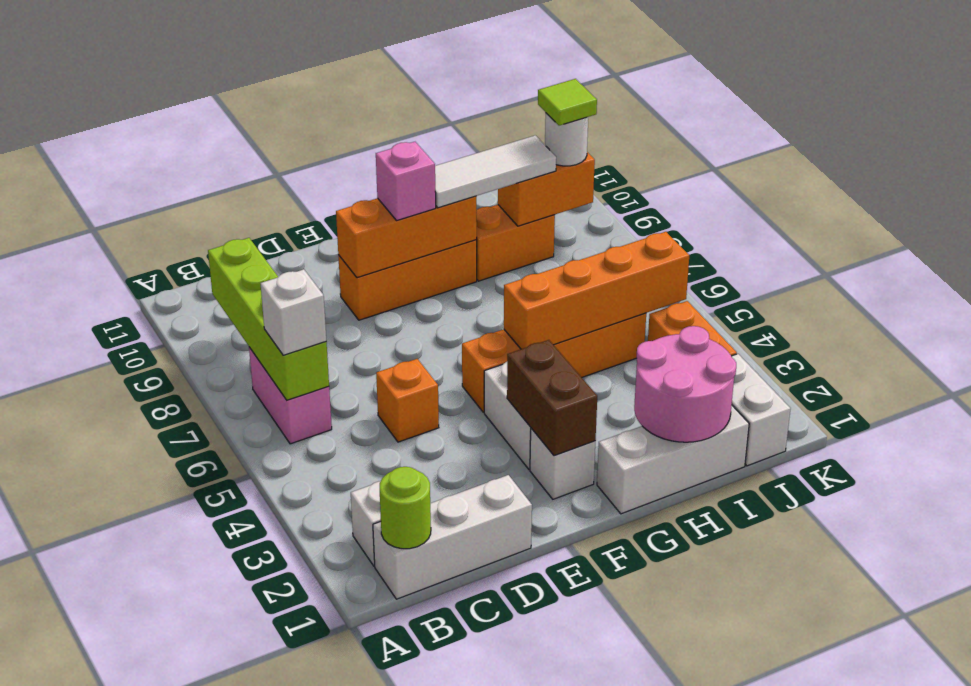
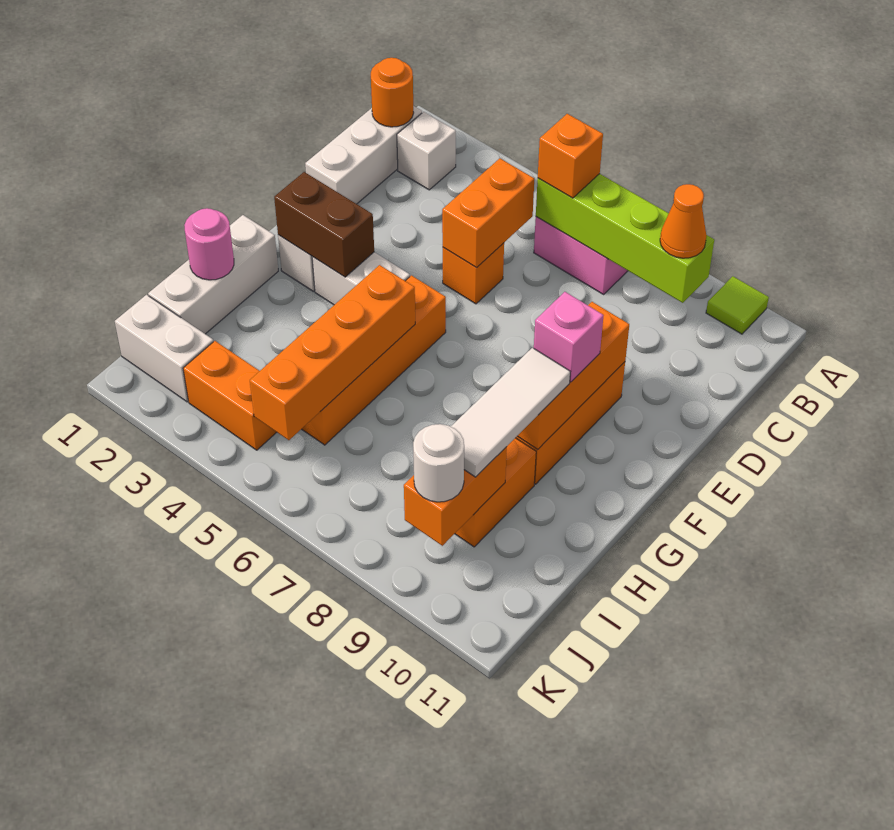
lime 1x1 round brick [380,467,431,549] -> orange 1x1 round brick [371,58,414,127]
white 1x1 brick [261,269,326,355] -> orange 1x1 brick [538,114,603,198]
none -> orange 1x1 cone [660,184,706,258]
none -> orange 1x2 brick [442,158,534,268]
pink 2x2 round brick [634,326,736,442] -> pink 1x1 round brick [184,208,234,280]
lime 1x1 tile [538,79,597,126] -> lime 1x1 tile moved to [706,276,769,334]

